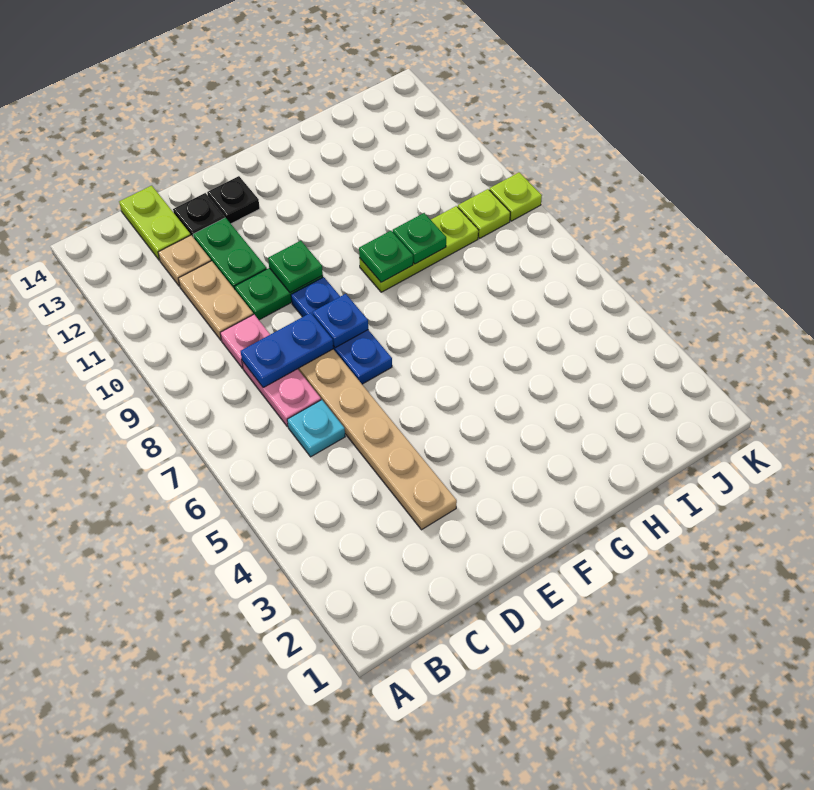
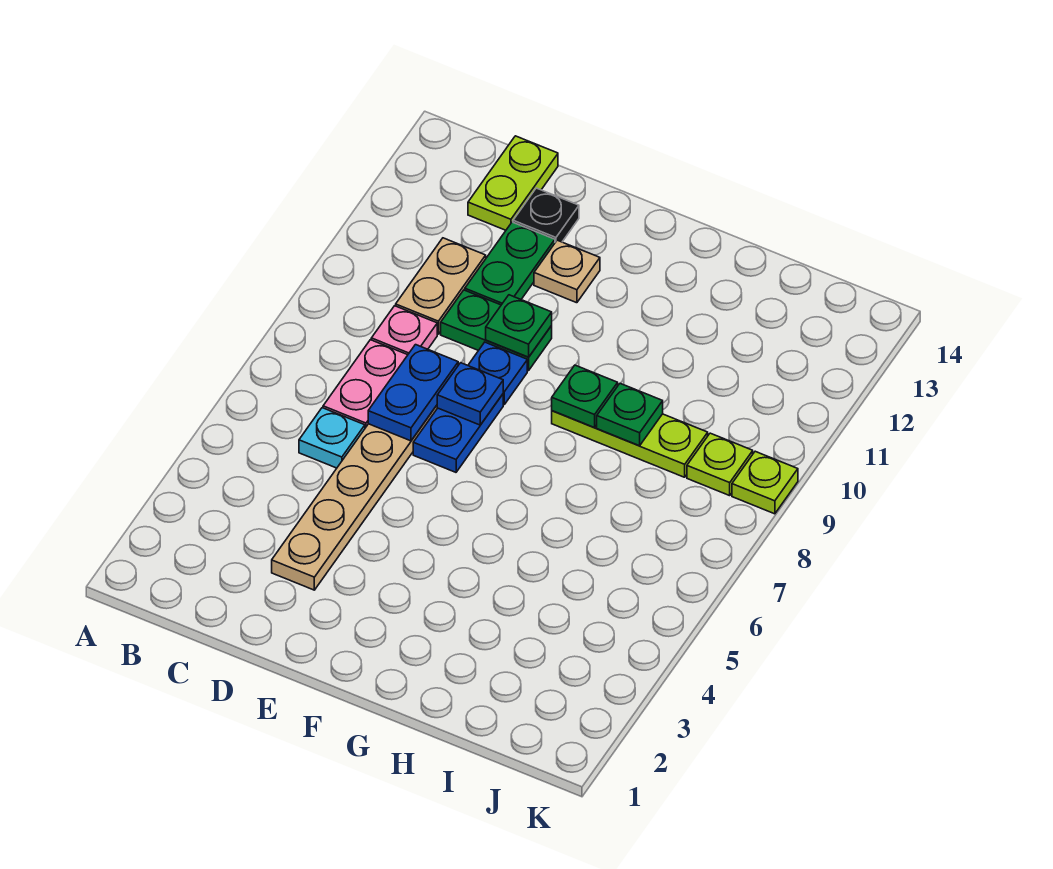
blue 1x2 plate [241,313,333,388] -> blue 1x2 plate turned to [368,345,458,441]
tan 1x1 plate [158,235,211,286] -> tan 1x1 plate moved to [534,240,600,303]
black 1x1 plate [207,176,260,224] -> none

